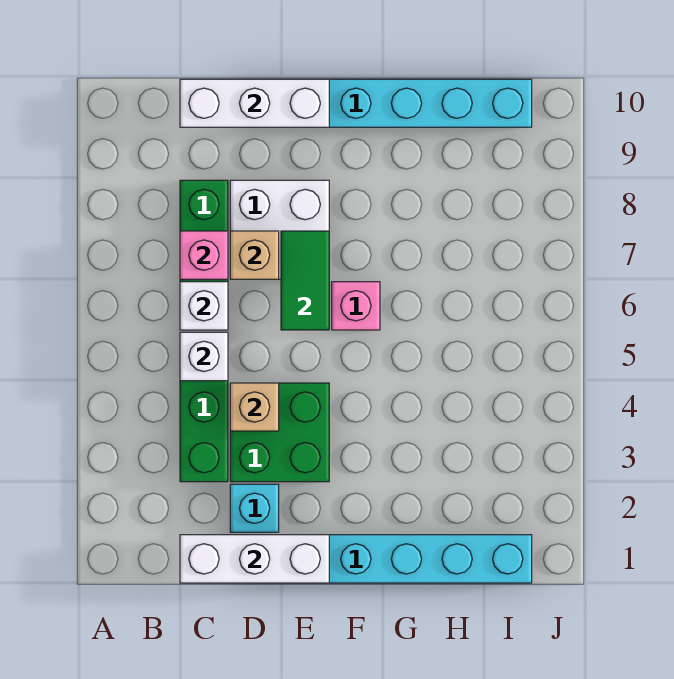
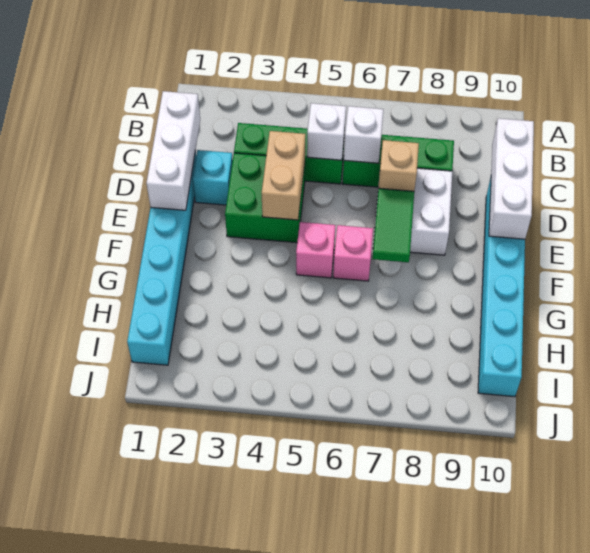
pink 1x1 brick [180,231,228,279] -> pink 1x1 brick moved to [296,222,336,278]
tan 1x1 brick [230,383,279,431] -> tan 1x2 brick [262,131,305,220]
green 1x2 tile [281,231,329,330] -> green 1x2 tile turned to [373,188,414,262]

